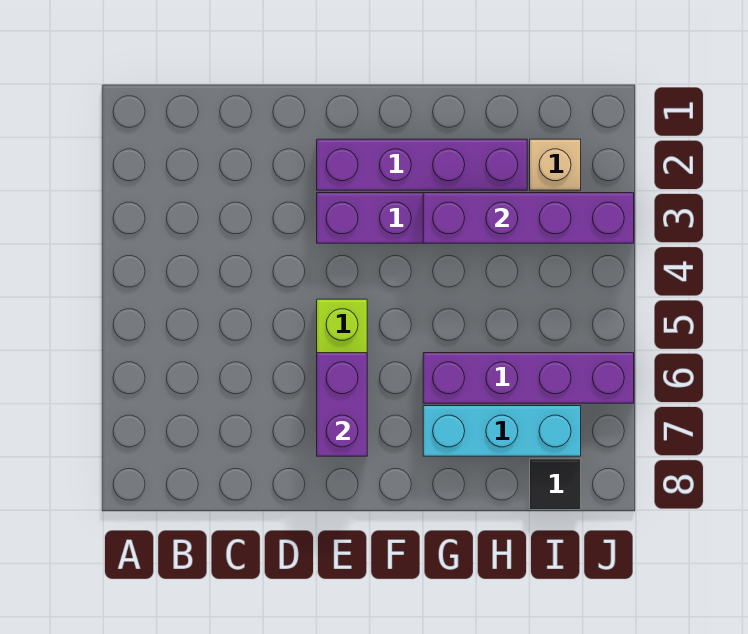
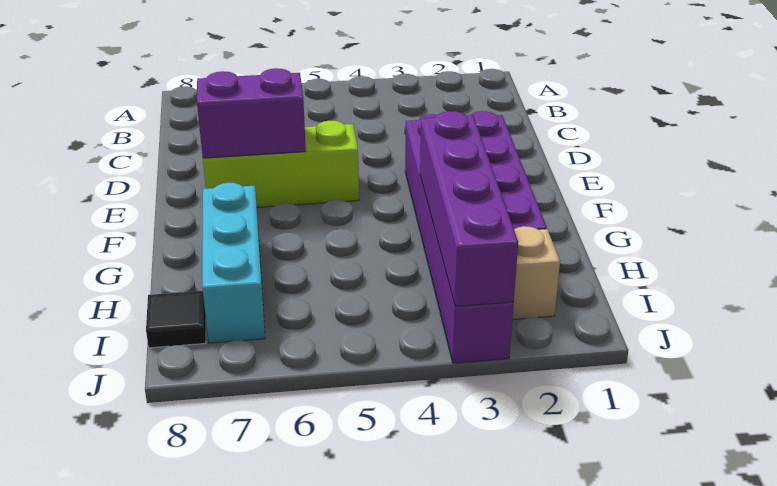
purple 1x4 brick [423,353,634,403] -> none

